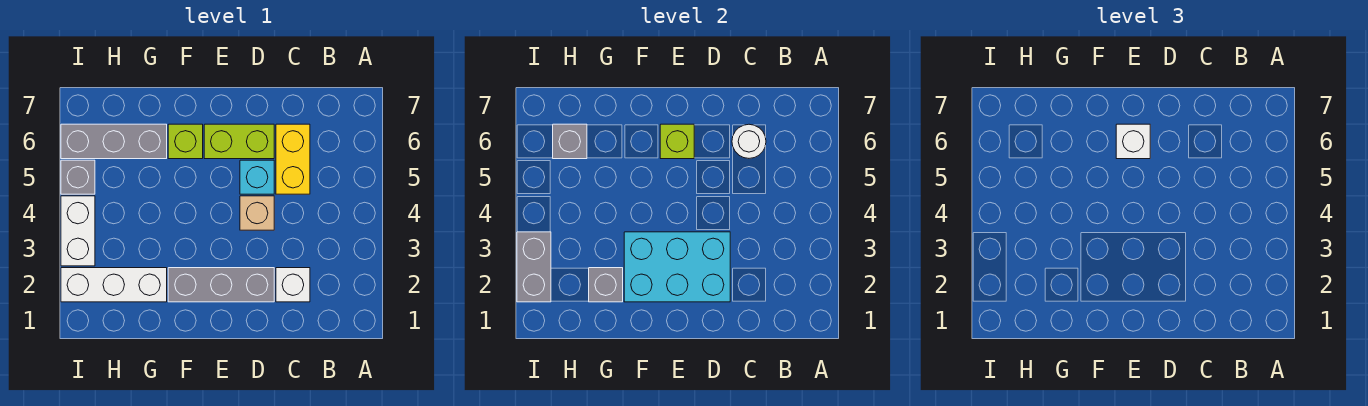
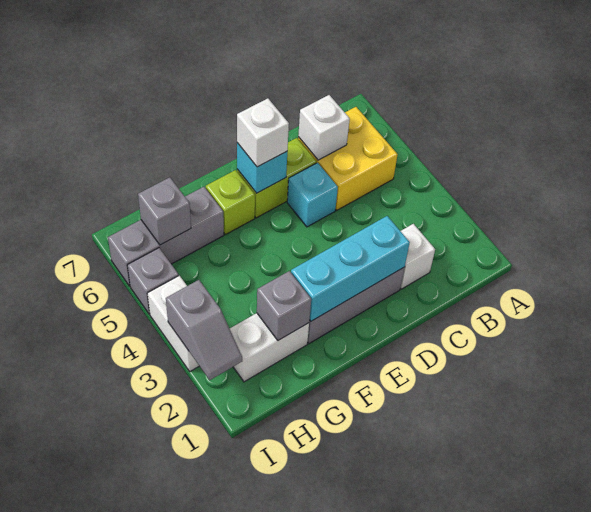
yellow 1x2 brick [276,124,310,194] -> yellow 2x2 brick [298,107,398,210]
white 1x1 round brick [732,124,766,158] -> white 1x1 brick [298,95,350,160]
cyan 2x3 brick [624,232,730,302] -> cyan 1x3 brick [291,216,410,321]
tan 1x1 brick [240,196,274,230] -> none
lime 1x1 brick [660,124,694,159] -> cyan 1x1 brick [237,143,287,193]
white 1x3 brick [61,268,167,302] -> white 1x2 brick [230,313,309,382]
grey 1x2 brick [517,232,551,302] -> grey 1x2 slope [166,280,242,380]

